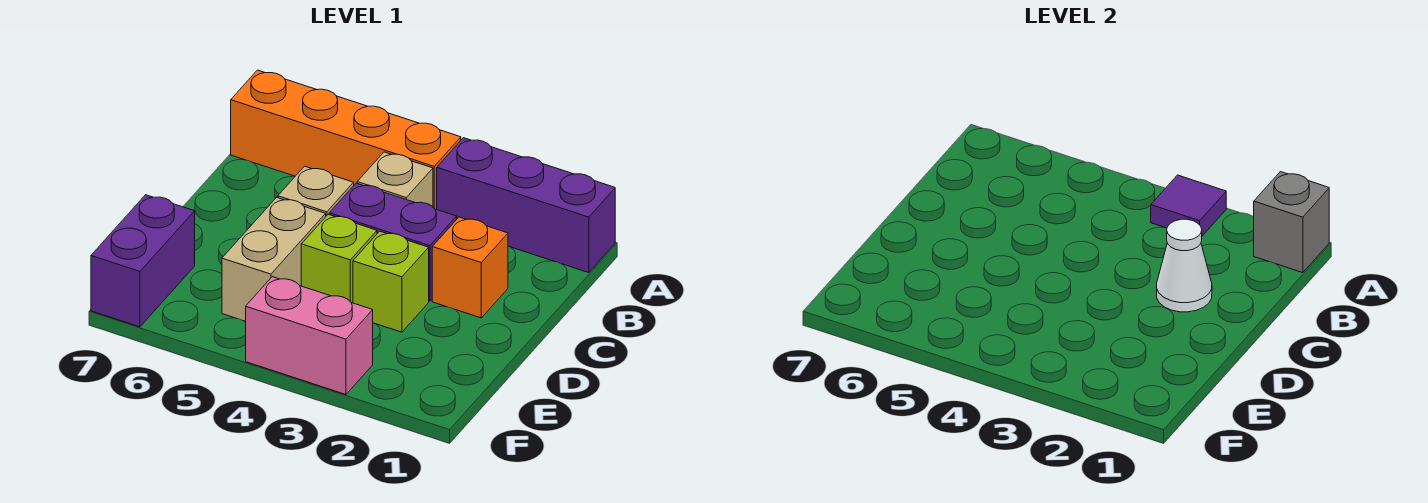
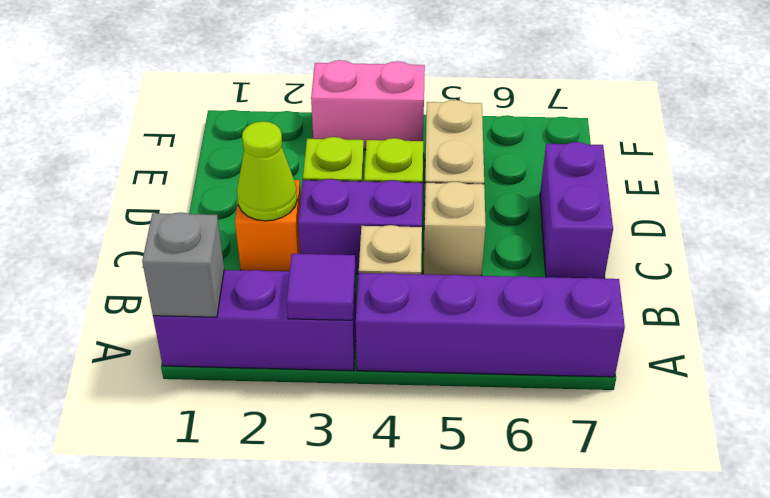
orange 1x4 brick [231,70,461,209] -> purple 1x4 brick [356,273,625,377]
white 1x1 cone [1157,219,1212,312] -> lime 1x1 cone [237,121,297,221]
purple 1x2 brick [91,195,195,327] -> purple 1x2 brick moved to [540,142,613,279]

